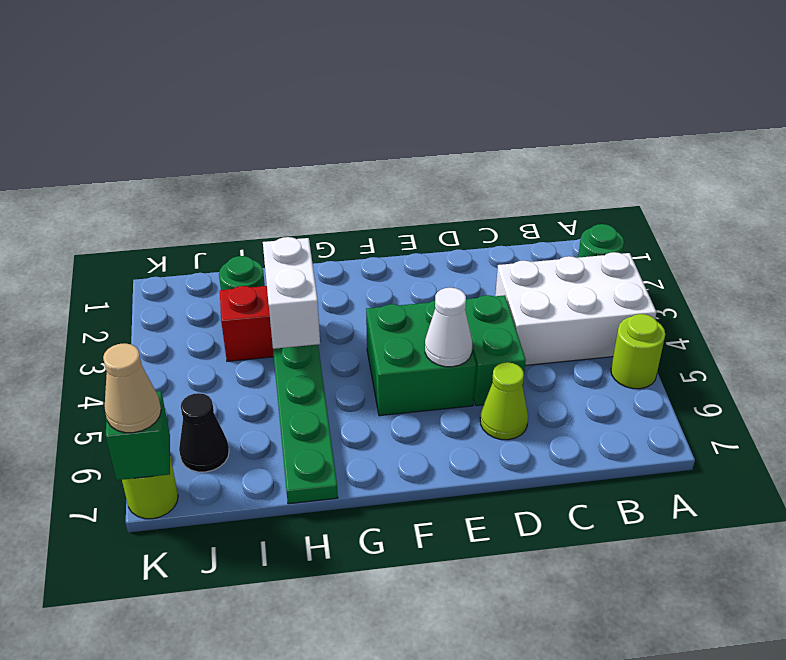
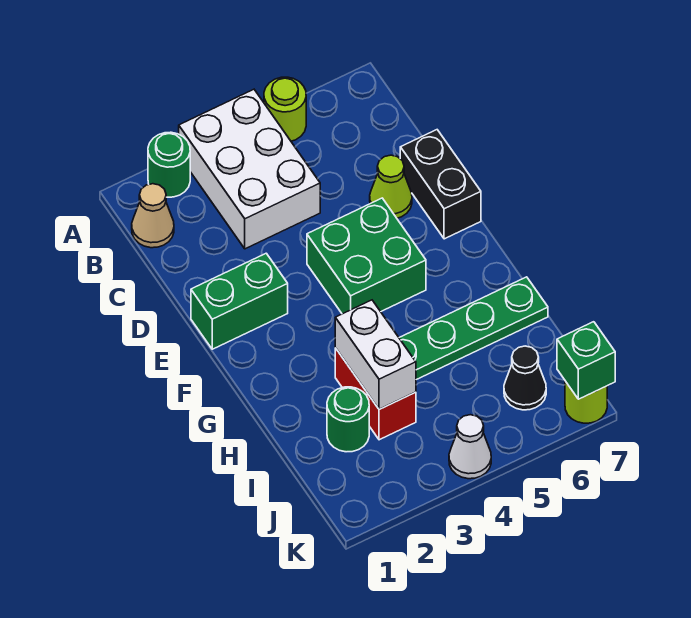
green 1x2 brick [465,295,526,406] -> green 1x2 brick moved to [191,253,288,349]
none -> black 1x2 brick [400,130,481,239]
white 1x1 cone [425,288,472,367] -> white 1x1 cone moved to [449,415,491,479]
white 1x2 brick [263,237,320,349] -> white 1x2 brick turned to [335,300,416,409]
tan 1x1 cone [103,343,161,433] -> tan 1x1 cone moved to [132,184,174,248]

